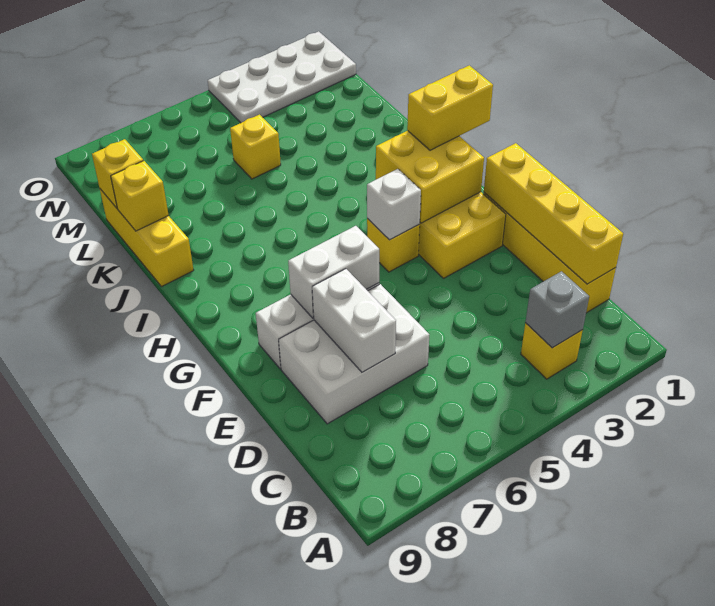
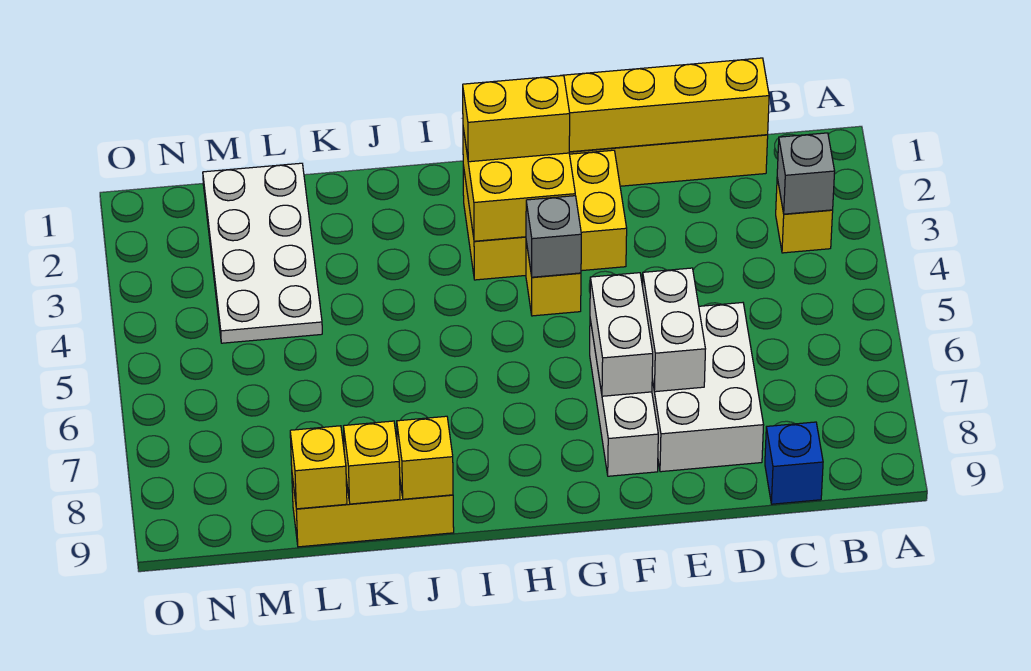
none -> blue 1x1 brick [765,422,823,504]
white 1x2 brick [312,269,396,372] -> white 1x2 brick turned to [642,268,705,392]
white 1x1 brick [367,169,421,240] -> grey 1x1 brick [526,196,581,277]
yellow 1x2 brick [407,65,493,150] -> yellow 1x2 brick turned to [463,75,570,162]
yellow 1x1 brick [230,115,281,179] -> yellow 1x1 brick moved to [397,416,453,499]
white 2x4 plate [208,31,356,123] -> white 2x4 plate moved to [203,163,322,343]

